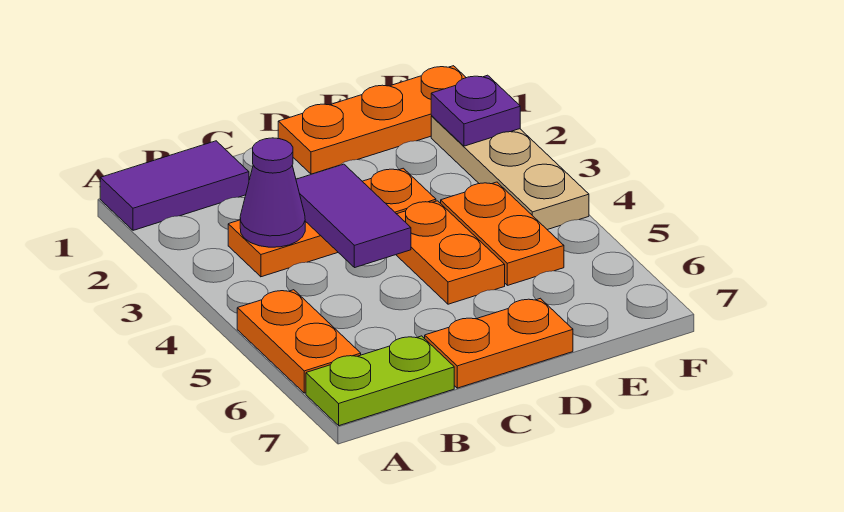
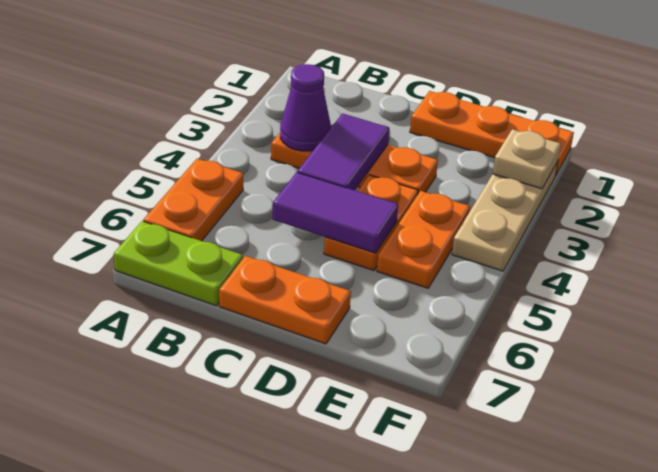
purple 1x2 tile [100,141,249,230] -> purple 1x2 tile moved to [273,172,398,253]
purple 1x1 plate [431,75,520,146] -> tan 1x1 plate [493,129,561,189]

